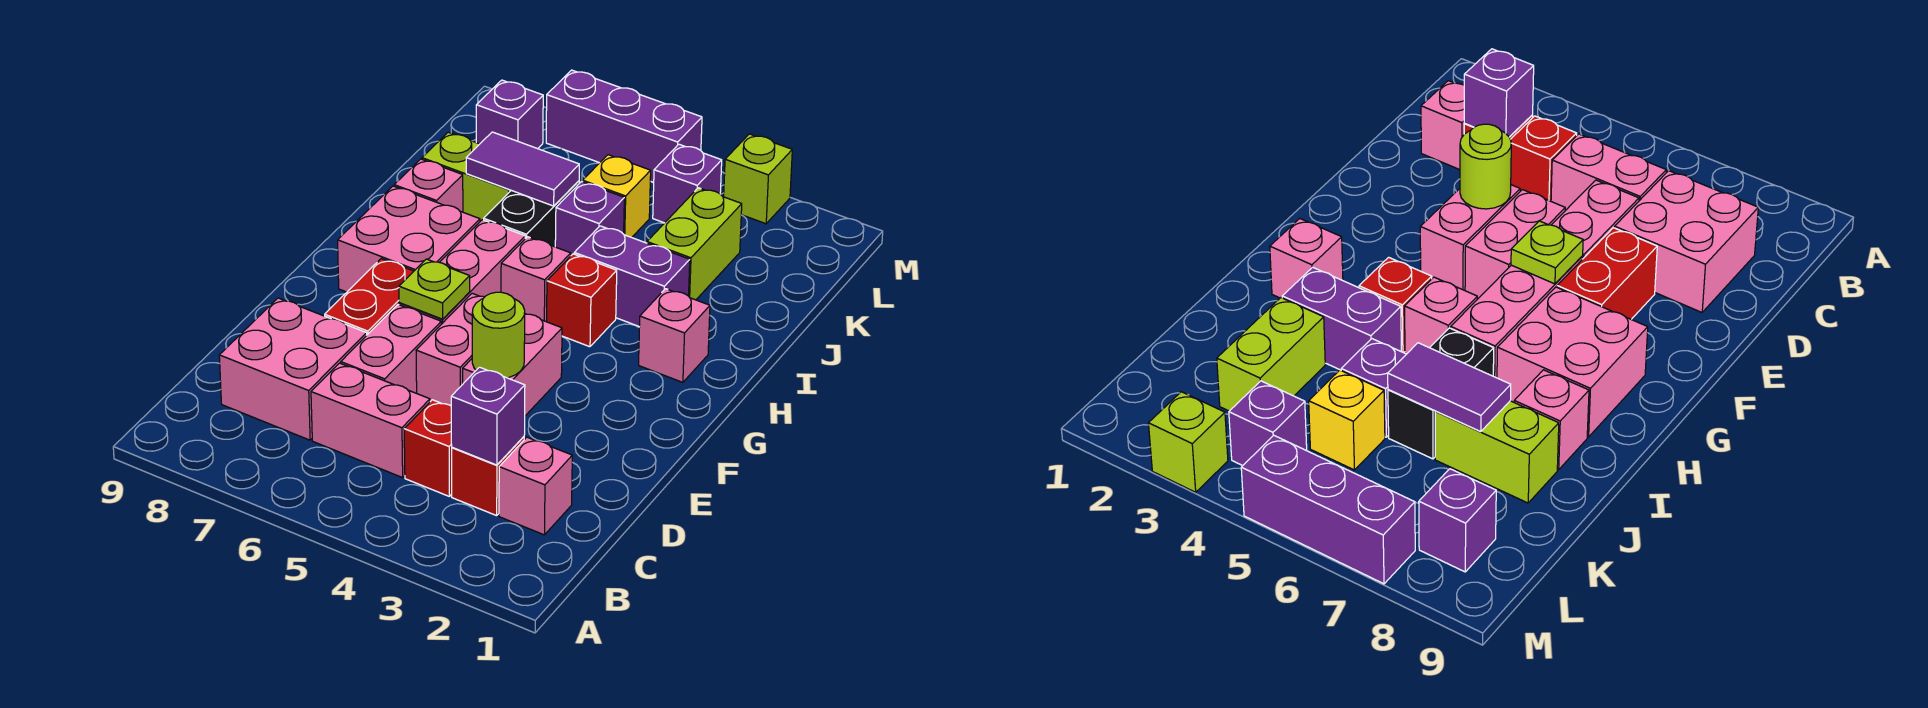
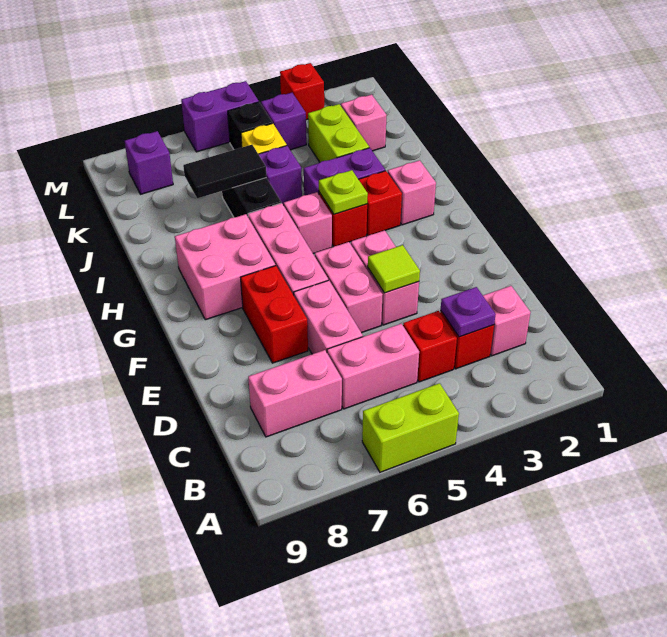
purple 1x1 brick [451,367,525,465] -> purple 1x1 plate [441,287,496,337]
pink 2x2 brick [219,298,367,440] -> pink 1x2 brick [248,350,342,437]
lime 1x1 round brick [472,292,525,378] -> lime 1x1 tile [368,245,420,293]
lime 1x1 plate [399,259,470,319] -> lime 1x1 plate moved to [319,170,368,214]
none -> red 1x1 brick [358,171,402,236]
pink 1x1 brick [394,159,463,212] -> pink 1x1 brick moved to [341,95,387,151]
purple 1x2 tile [466,132,579,206] -> black 1x2 tile [183,145,266,199]
lime 1x2 brick [422,132,511,221] -> lime 1x2 brick moved to [362,383,459,472]
none -> black 1x1 brick [228,102,272,150]
lime 1x1 brick [724,134,792,224] -> red 1x1 brick [280,63,324,120]
purple 1x3 brick [546,70,702,183] -> purple 1x2 brick [181,81,259,152]

